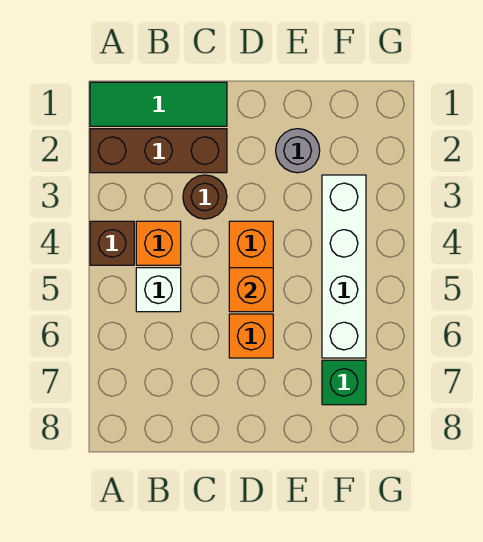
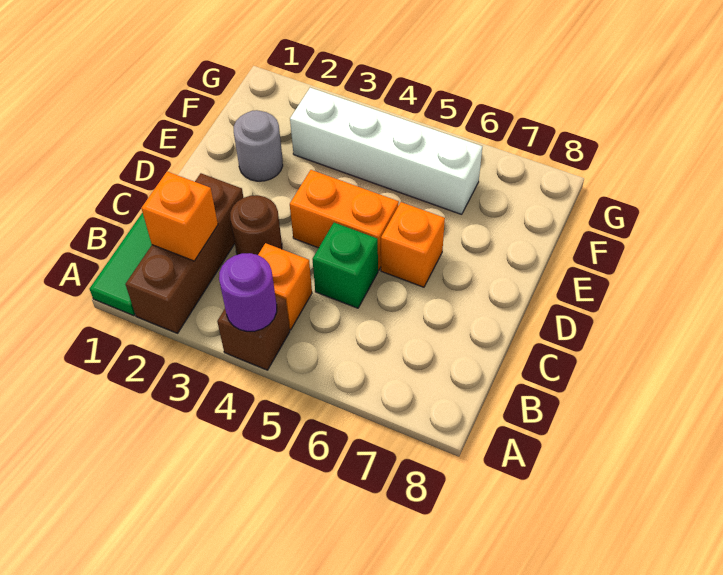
none -> purple 1x1 round brick [219,253,277,331]
white 1x1 brick [136,268,181,312] -> none
orange 1x1 brick [229,268,273,312] -> orange 1x1 brick moved to [141,172,218,261]
green 1x1 brick [322,360,366,405] -> green 1x1 brick moved to [313,223,378,308]

